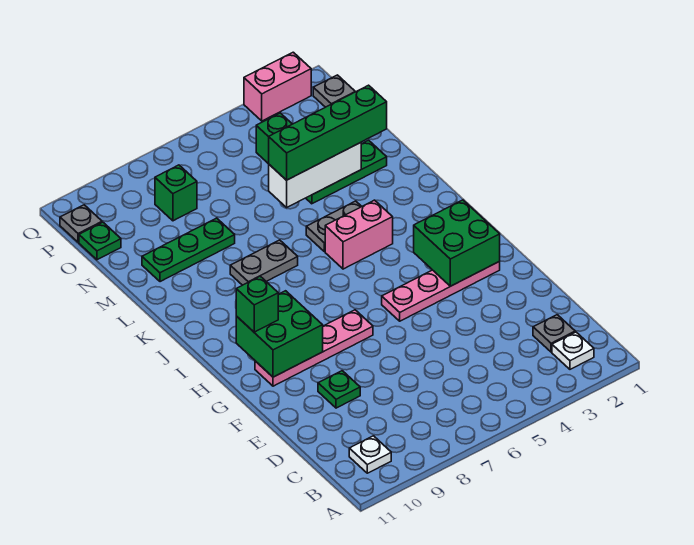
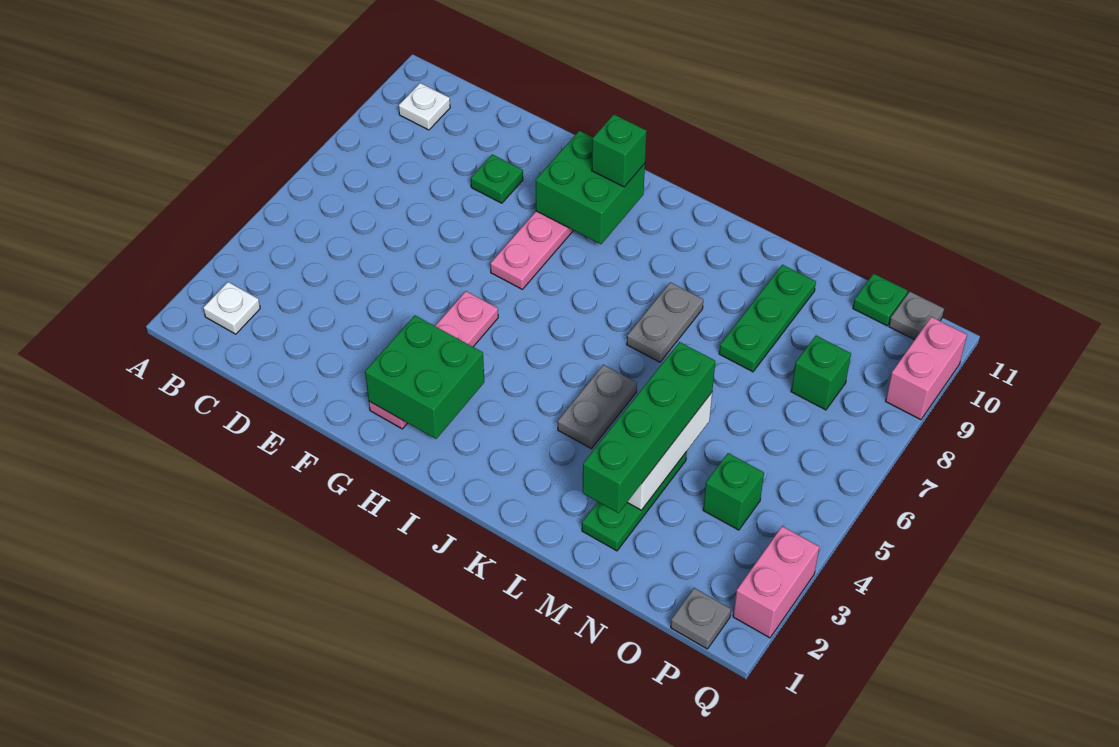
grey 1x1 plate [533,315,575,352] -> none
pink 1x2 brick [325,200,393,269] -> pink 1x2 brick moved to [886,317,967,420]

